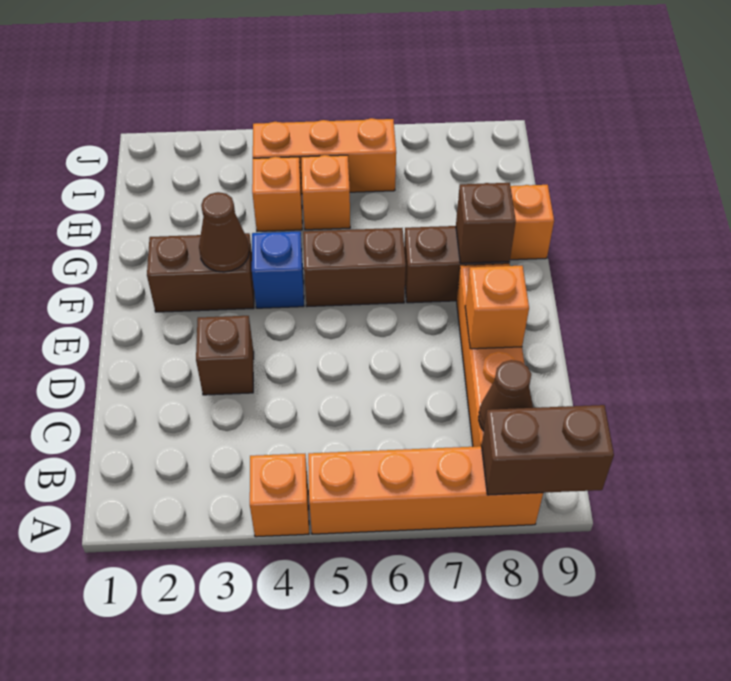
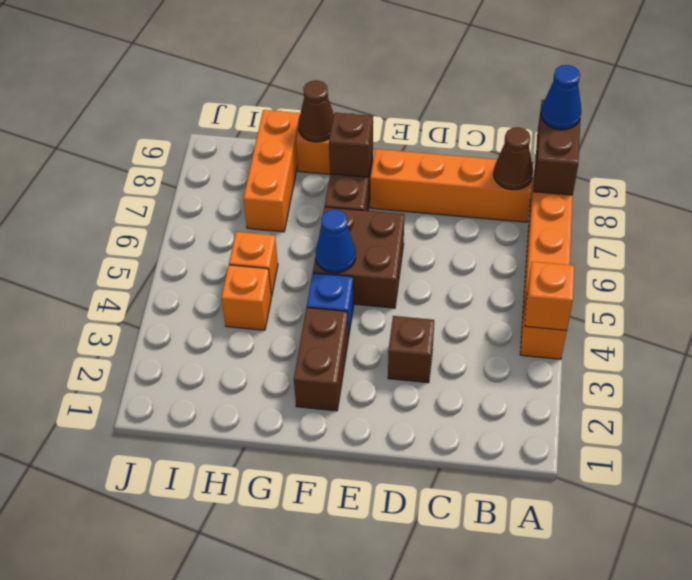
none -> blue 1x1 cone [541,65,581,130]
orange 1x1 brick [465,266,529,349] -> orange 1x1 brick moved to [525,262,574,330]
brown 1x1 cone [199,192,249,272] -> brown 1x1 cone moved to [299,80,334,142]
brown 1x2 brick [303,228,406,306] -> brown 2x2 brick [313,207,404,308]
none -> blue 1x1 cone [315,209,356,273]
orange 1x3 brick [253,118,396,194] -> orange 1x3 brick moved to [243,110,300,232]

